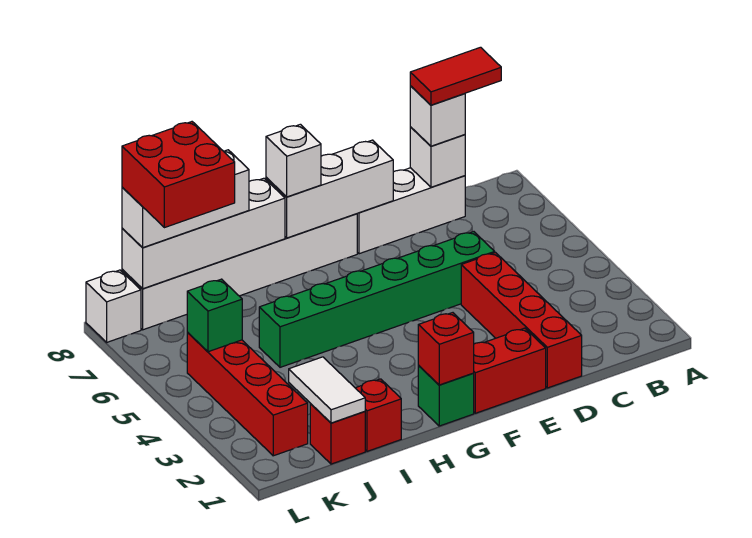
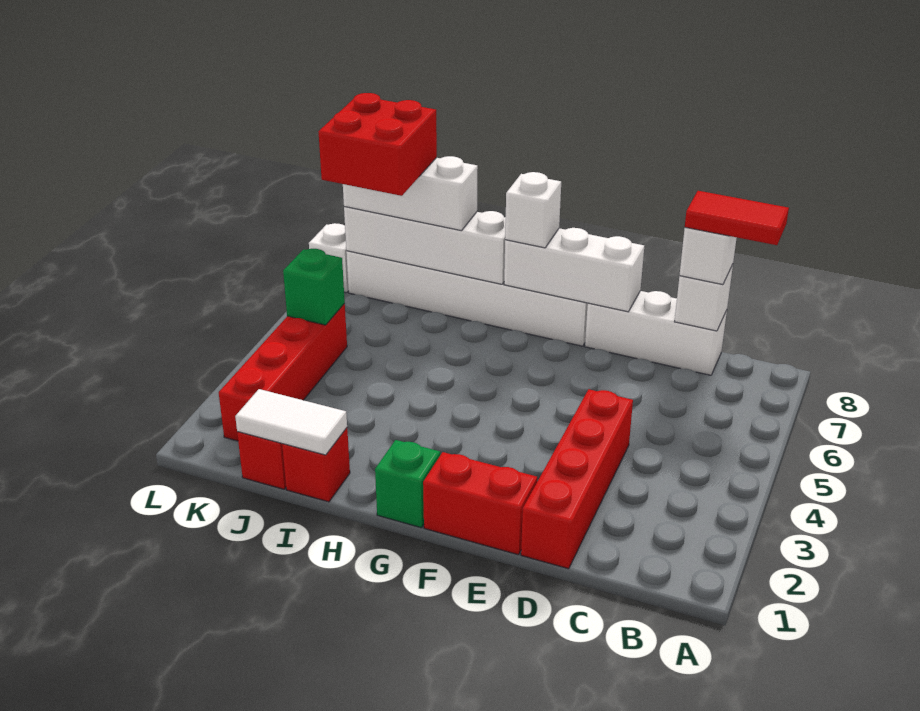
green 1x6 brick [259,232,495,367] -> none
red 1x1 brick [418,313,474,385] -> none
white 1x2 tile [289,357,365,423] -> white 1x2 tile turned to [235,389,347,455]

